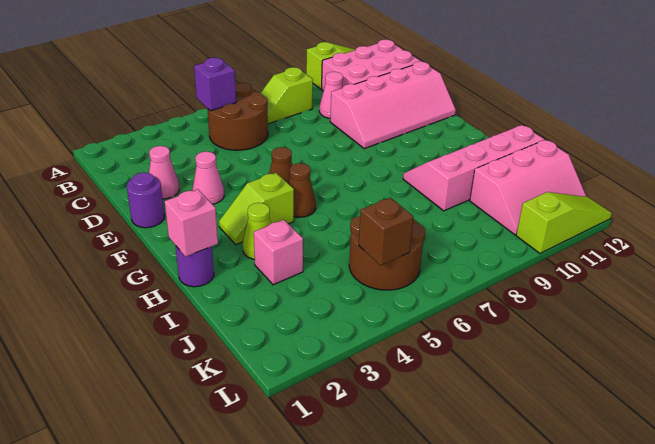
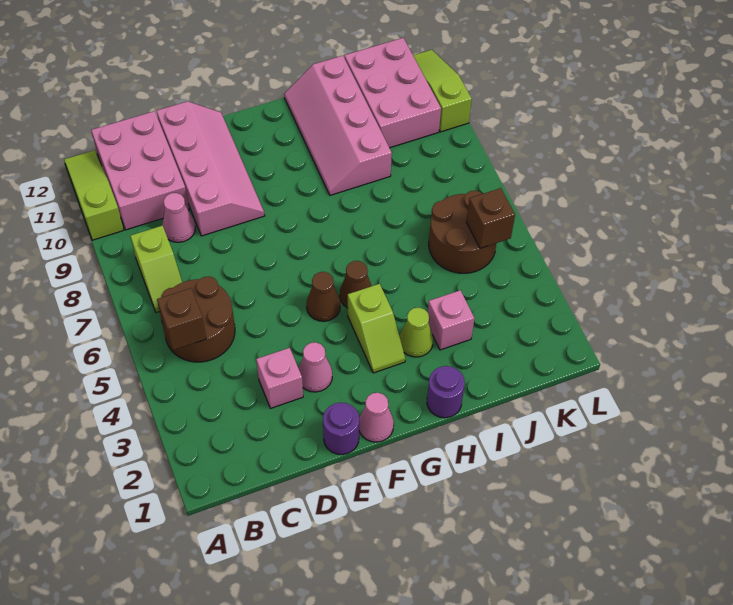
purple 1x1 brick [194,58,236,111] -> brown 1x1 brick [157,288,206,350]
pink 1x1 cone [149,146,179,199] -> pink 1x1 cone moved to [359,393,394,442]
pink 1x1 brick [165,189,218,257] -> pink 1x1 brick moved to [256,348,303,408]
pink 2x3 slope [470,140,586,235] -> pink 2x3 brick [345,38,441,148]

